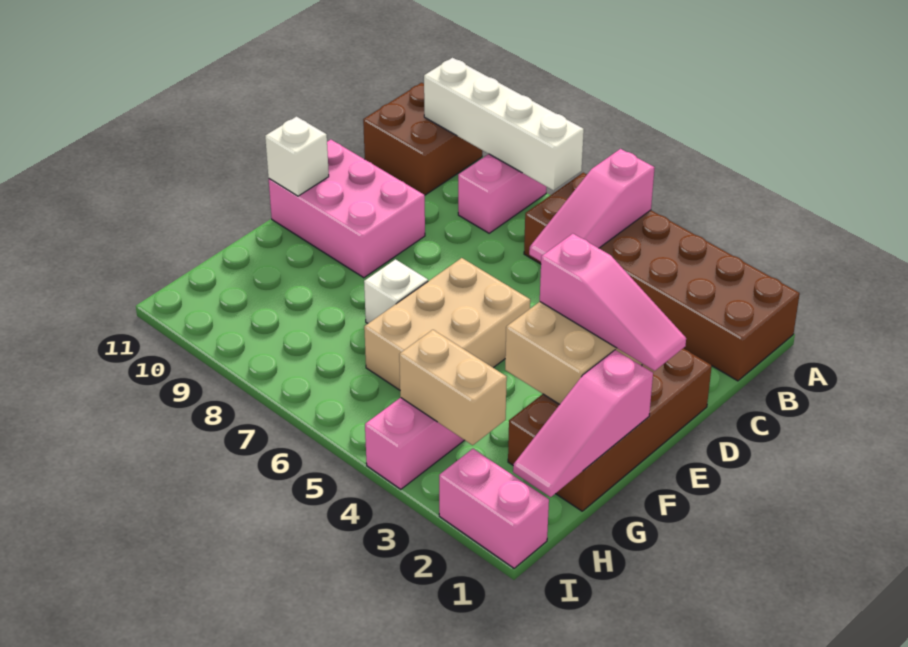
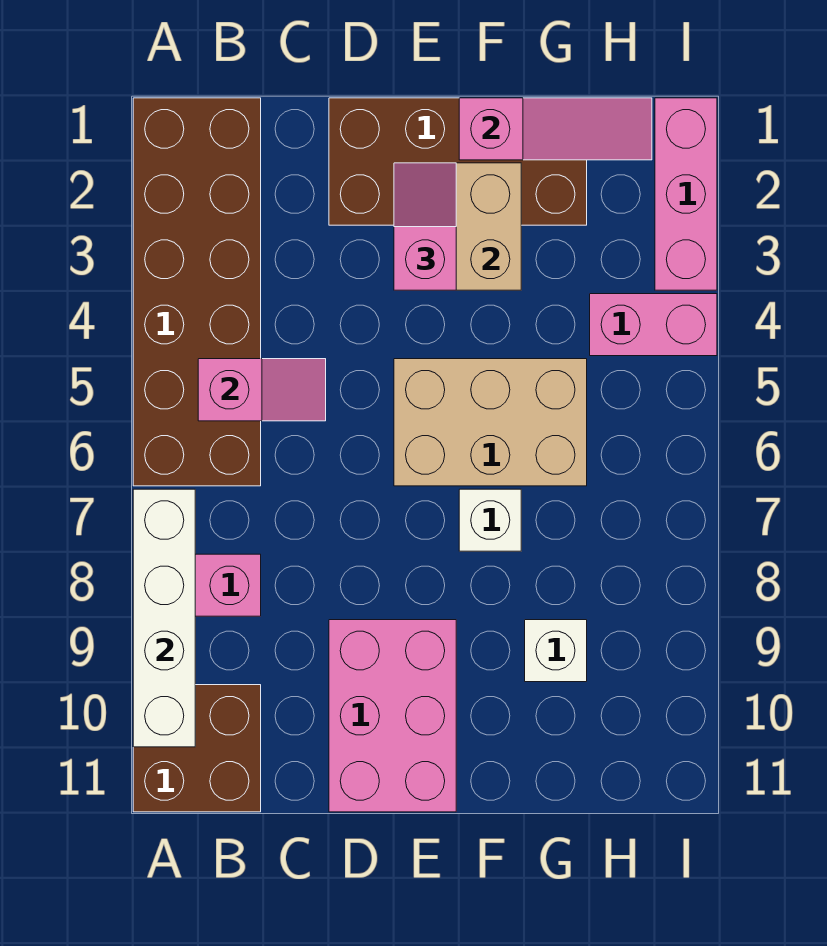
pink 1x3 slope [529,149,655,261] -> pink 1x2 slope [198,359,326,421]
pink 1x3 slope [540,234,686,371] -> pink 1x2 slope [394,163,456,290]
white 1x1 brick [265,117,329,196] -> white 1x1 brick moved to [525,620,587,682]
tan 1x2 brick [399,330,507,445] -> none
pink 1x2 brick [439,449,549,568] -> pink 1x3 brick [655,98,717,290]

